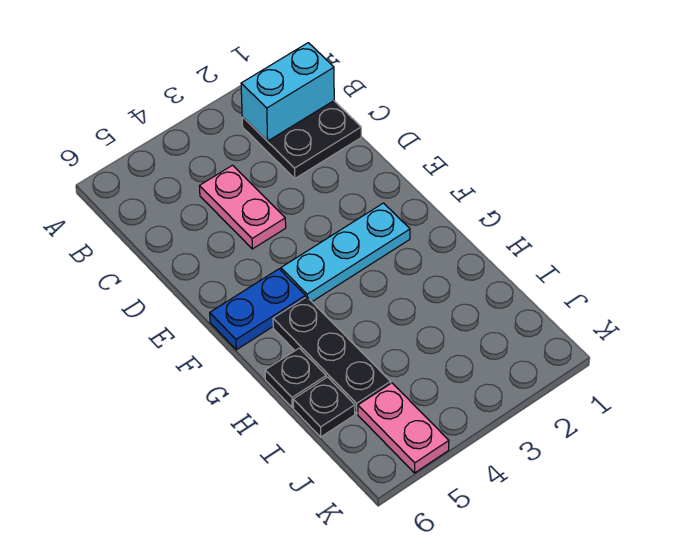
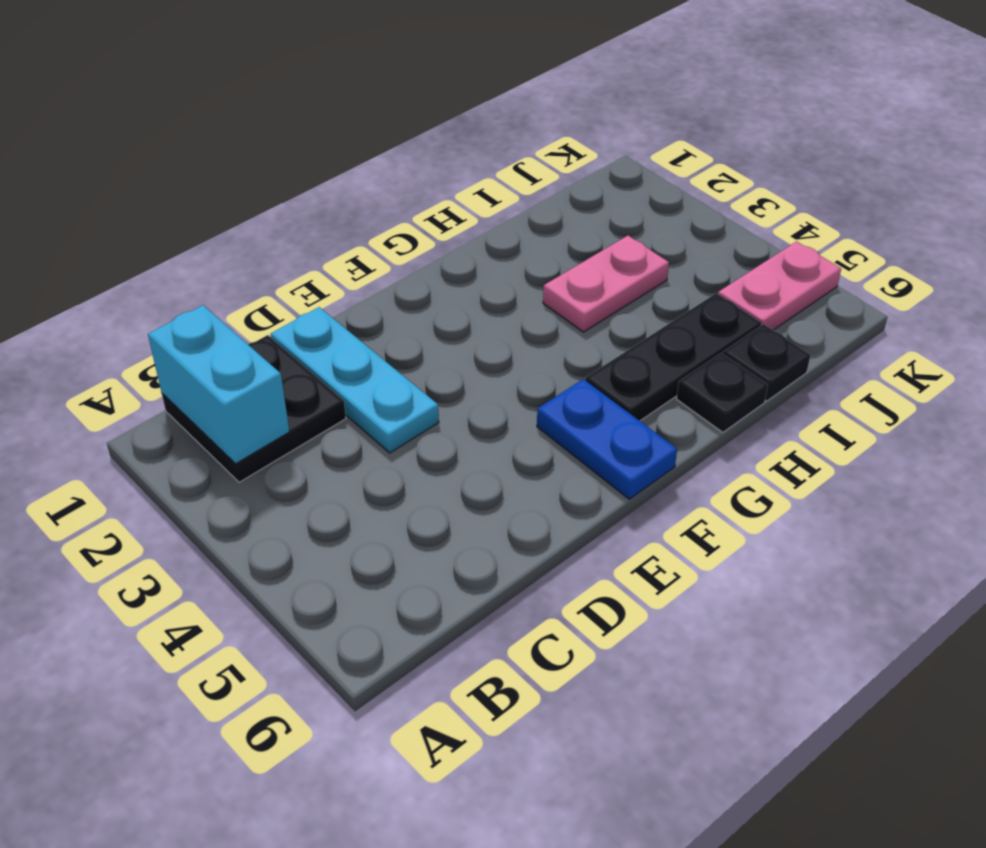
pink 1x2 plate [200,165,286,249] -> pink 1x2 plate moved to [543,236,669,332]
cyan 1x3 plate [281,203,410,301] -> cyan 1x3 plate moved to [271,307,439,453]

